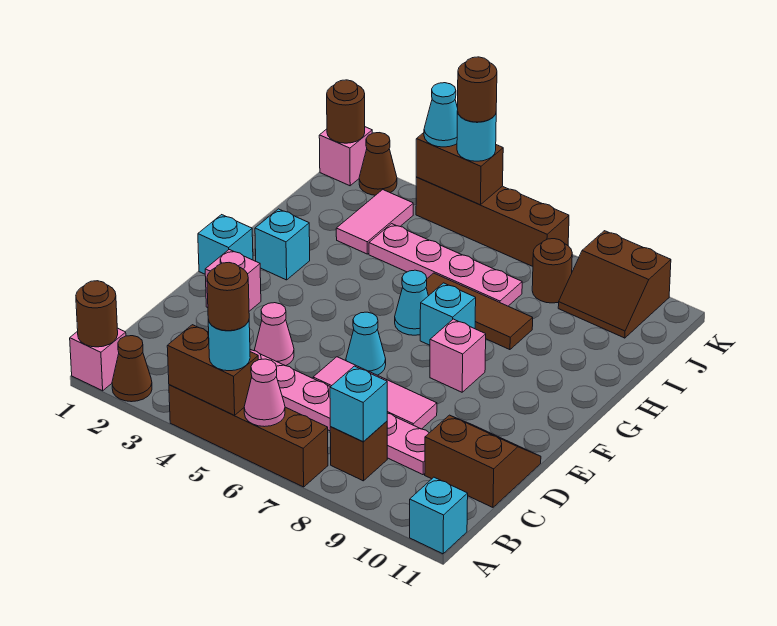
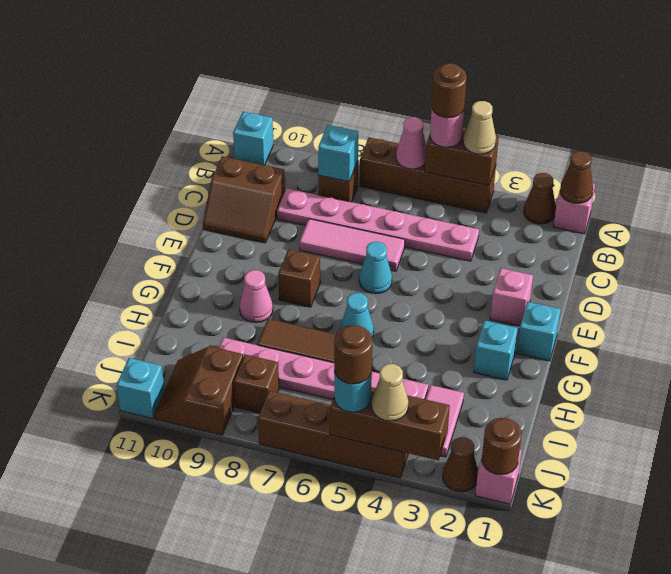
brown 1x1 round brick [76,281,118,347] -> brown 1x1 cone [560,151,593,203]
none -> tan 1x1 cone [463,101,496,154]
cyan 1x1 round brick [208,320,250,371] -> pink 1x1 round brick [430,108,464,147]
pink 1x1 cone [255,303,294,366] -> pink 1x1 cone moved to [239,270,273,323]
pink 1x1 brick [430,319,486,392] -> brown 1x1 brick [278,249,320,307]
cyan 1x1 brick [420,283,476,345] -> cyan 1x1 brick moved to [117,358,165,419]
pink 1x4 plate [369,224,522,306] -> pink 1x6 plate [219,337,428,400]
brown 1x1 round brick [532,239,572,303] -> brown 1x1 brick [234,355,279,413]
brown 2x2 slope [558,231,671,338] -> brown 2x2 slope turned to [154,346,243,435]
brown 1x2 brick [416,133,503,205] -> brown 1x3 brick [330,387,450,461]
cyan 1x1 cone [424,83,458,147] -> tan 1x1 cone [372,364,409,421]

